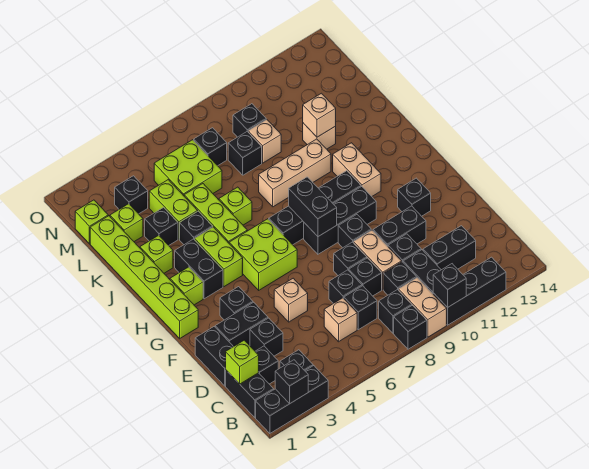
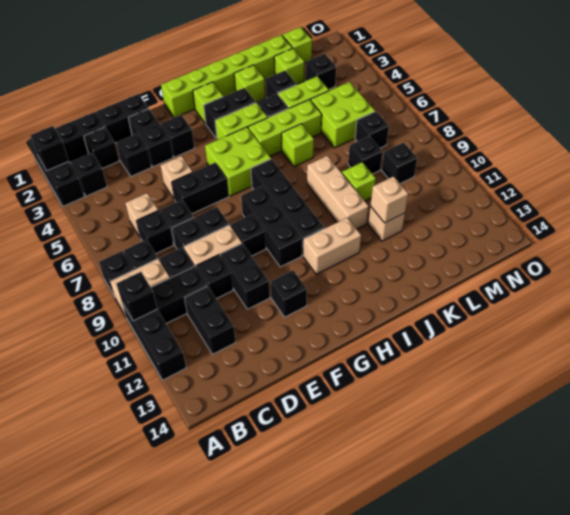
lime 1x1 brick [226,340,259,384] -> lime 1x1 brick moved to [342,162,376,201]
black 1x2 brick [289,177,337,236] -> black 1x2 brick moved to [172,162,229,214]
tan 1x1 brick [248,119,281,163] -> none

